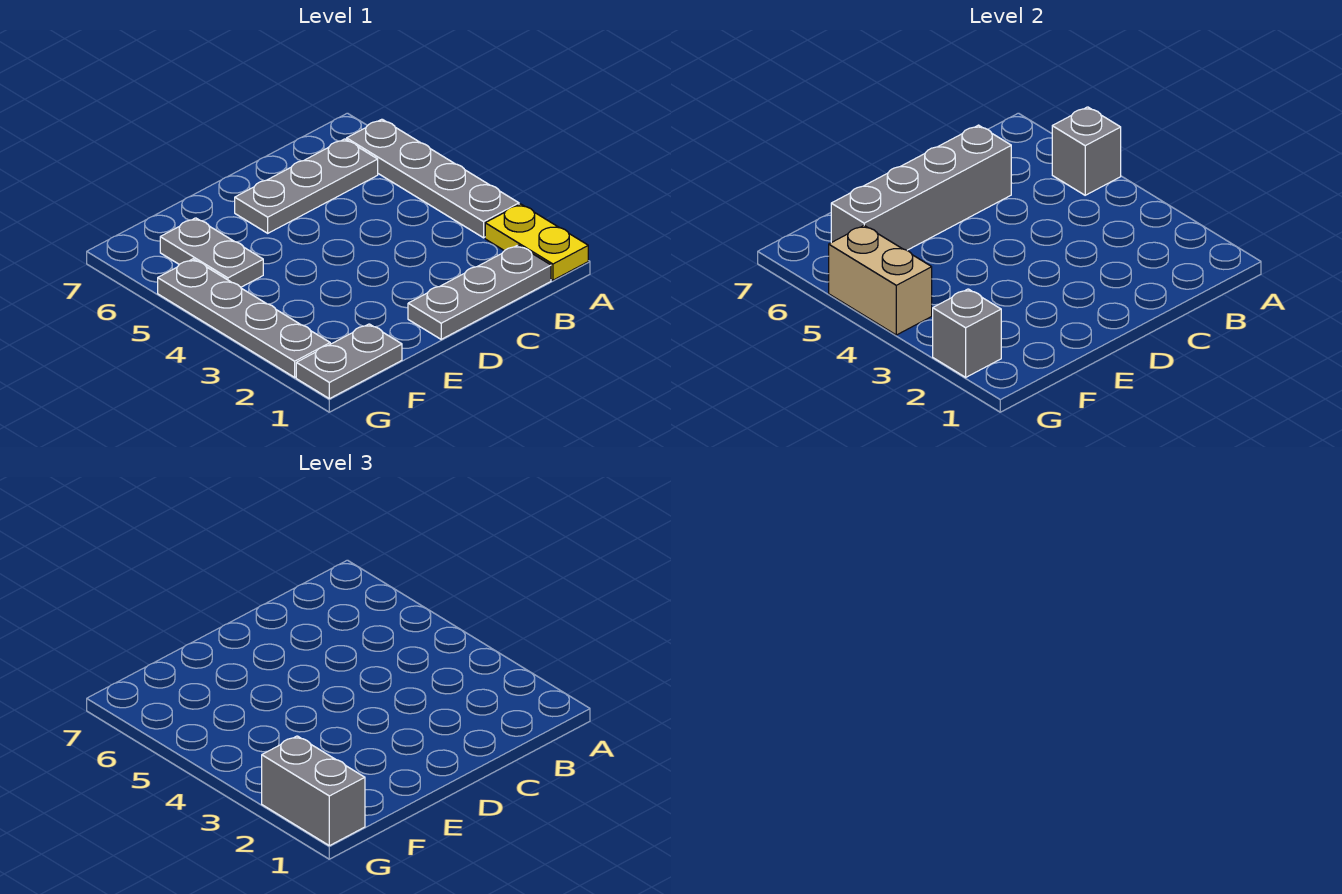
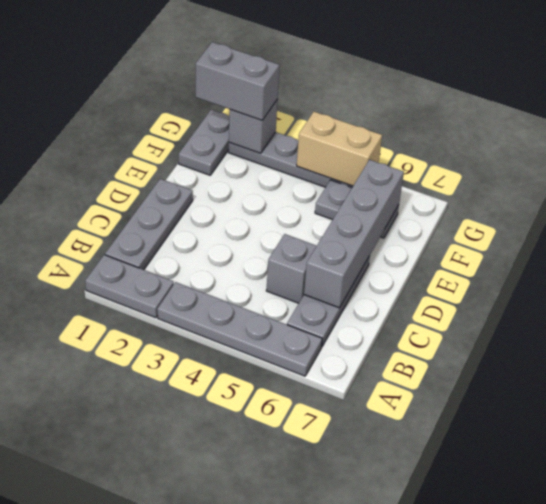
yellow 1x2 plate [485,204,588,280] -> grey 1x2 plate [85,255,174,318]
grey 1x1 brick [1052,107,1121,195] -> grey 1x1 brick moved to [266,234,316,303]

